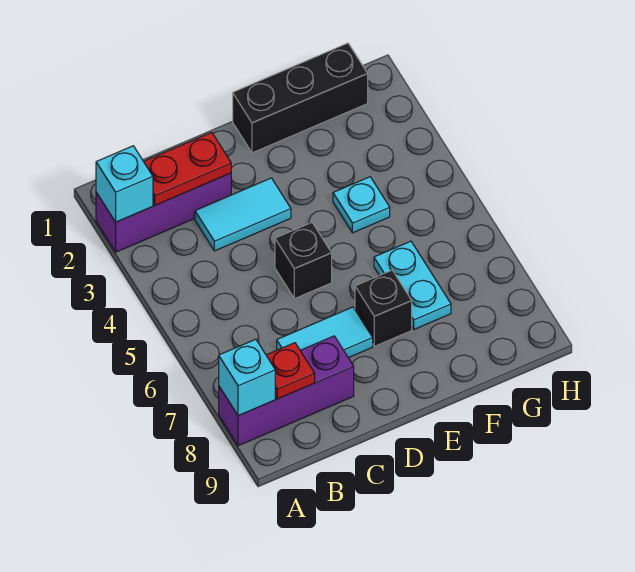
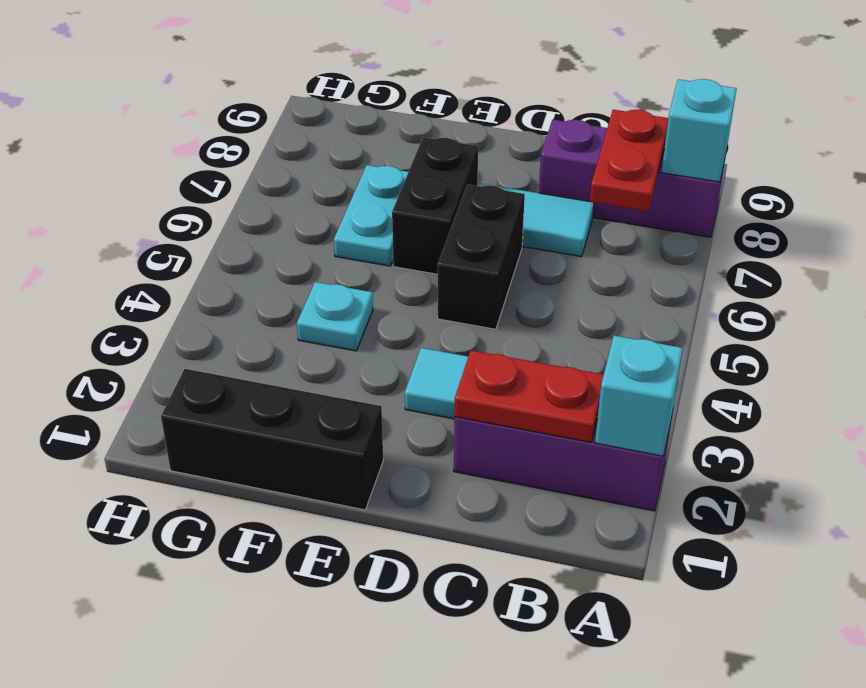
red 1x1 plate [266,343,315,399] -> red 1x2 plate [590,110,668,211]
black 1x1 brick [275,223,332,299] -> black 1x2 brick [438,184,525,329]
black 1x1 brick [355,270,412,346] -> black 1x2 brick [392,137,478,274]

